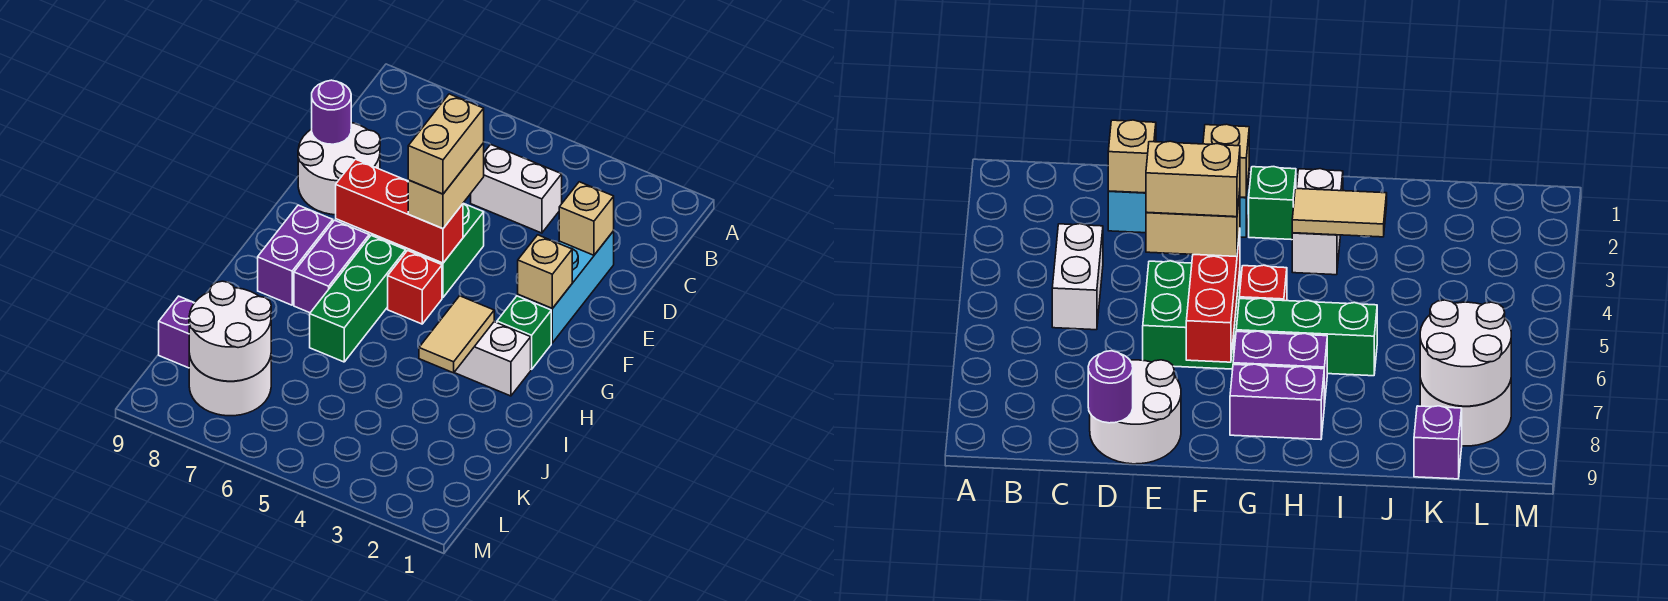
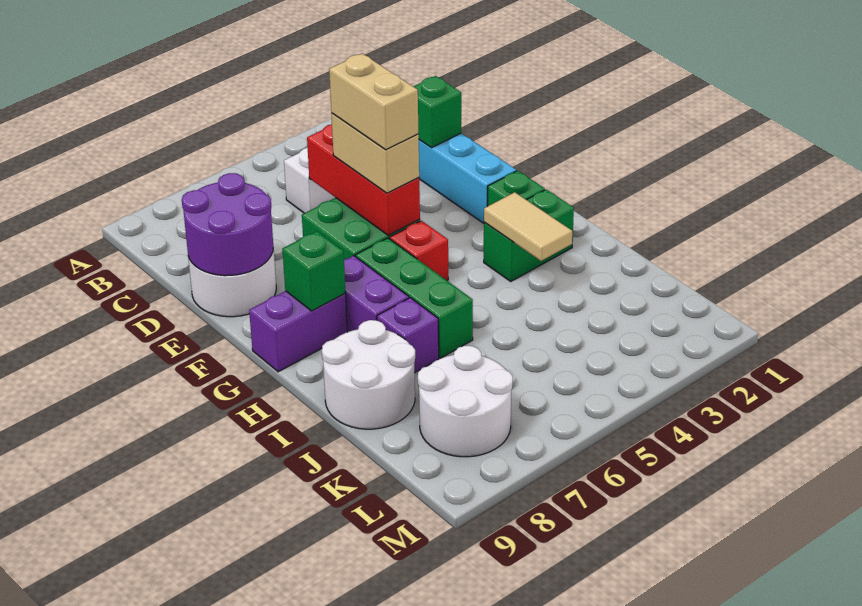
tan 1x1 brick [559,182,614,255] -> green 1x1 brick [414,76,461,148]
purple 1x1 round brick [312,80,351,144] -> purple 2x2 round brick [182,173,273,276]
tan 1x1 brick [518,235,572,308] -> none
red 1x3 brick [336,159,463,263] -> red 1x3 brick turned to [307,124,420,235]
purple 1x2 brick [258,205,333,305] -> purple 1x2 brick turned to [249,291,347,372]
none -> green 1x1 brick [282,231,345,311]
white 1x2 brick [454,322,531,396] -> green 1x2 brick [484,189,574,281]
white 2x2 round brick [189,281,271,381] -> white 2x2 round brick moved to [322,320,415,429]
purple 1x1 brick [159,296,194,368] -> purple 1x1 brick moved to [377,298,439,373]

